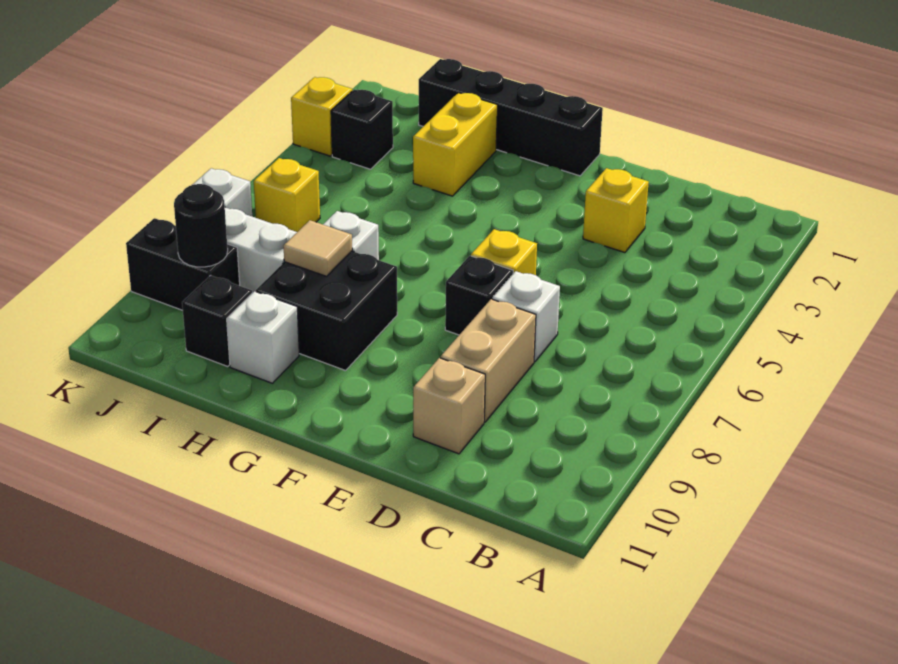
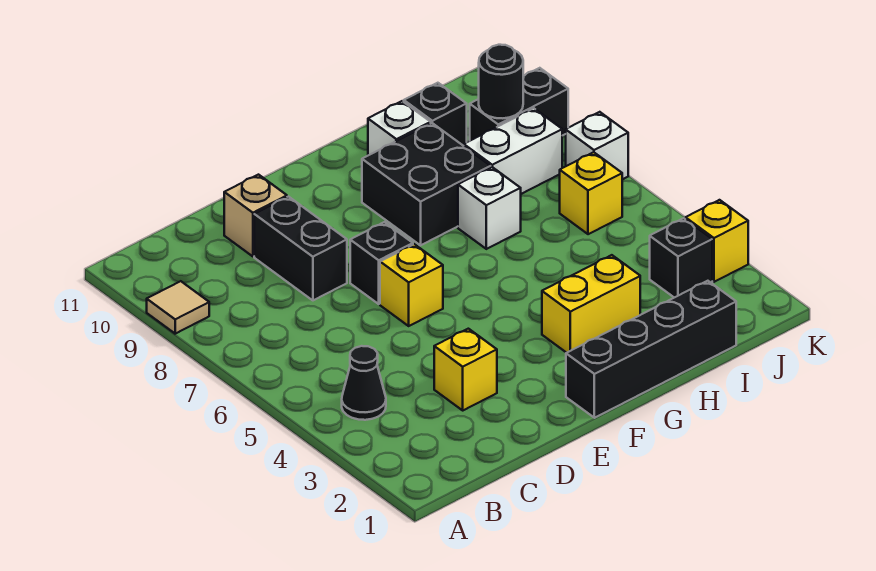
none -> black 1x1 cone [342,346,386,420]
white 1x1 brick [492,271,560,362] -> none
tan 1x2 brick [441,299,536,422] -> black 1x2 brick [254,197,347,300]
yellow 1x2 brick [413,93,497,196] -> yellow 1x2 brick turned to [542,255,640,353]
tan 1x1 tile [284,220,352,276] -> tan 1x1 tile moved to [147,281,209,334]

